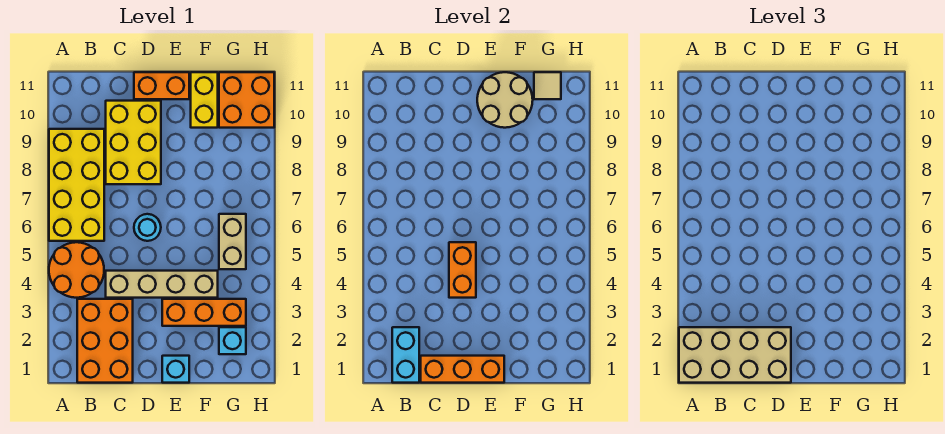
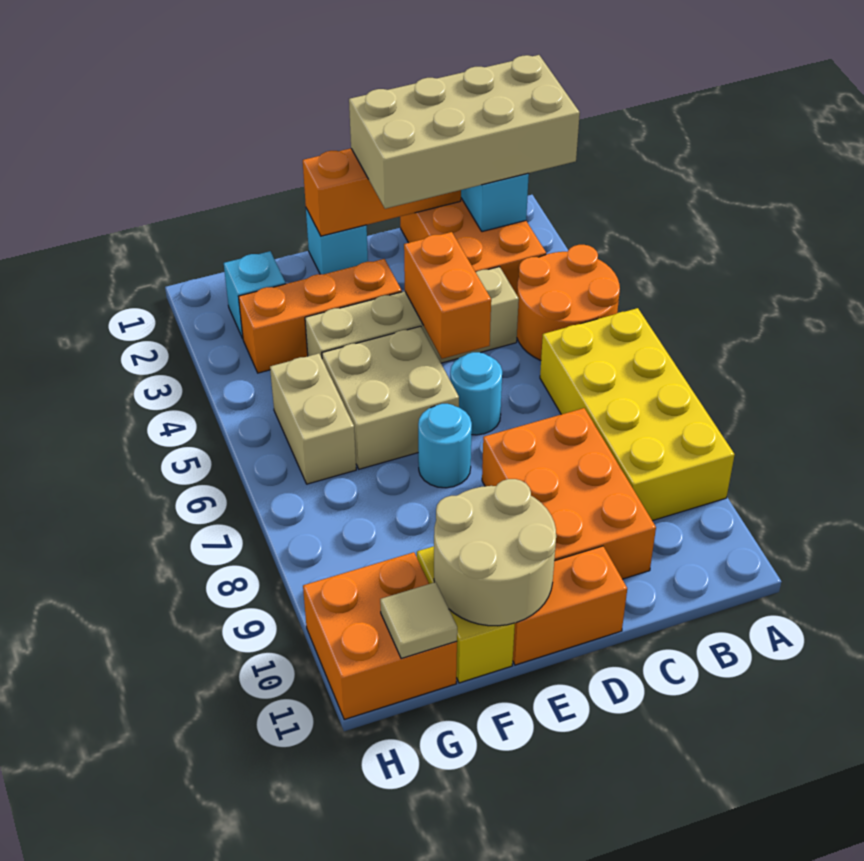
yellow 2x3 brick [106,101,161,184] -> orange 2x3 brick [482,408,656,579]
none -> tan 2x2 brick [322,326,459,469]
none -> cyan 1x1 round brick [418,404,472,488]

